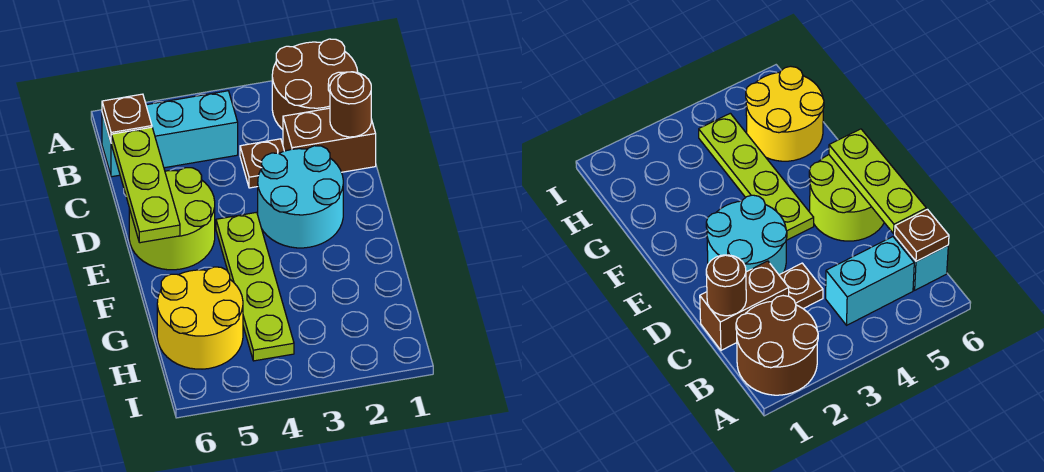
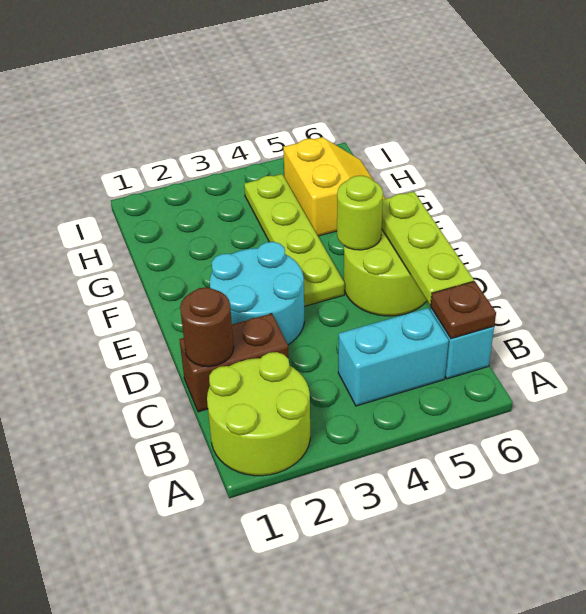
brown 2x2 round brick [272,39,358,130] -> lime 2x2 round brick [207,352,310,476]
brown 1x1 plate [240,139,284,188] -> none
none -> lime 1x1 round brick [337,176,383,250]
yellow 2x2 round brick [157,267,243,369] -> yellow 2x2 slope [283,137,386,236]

